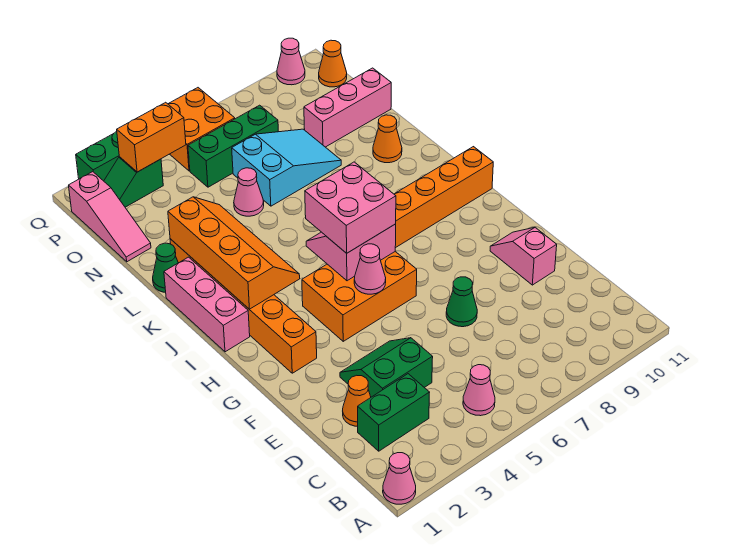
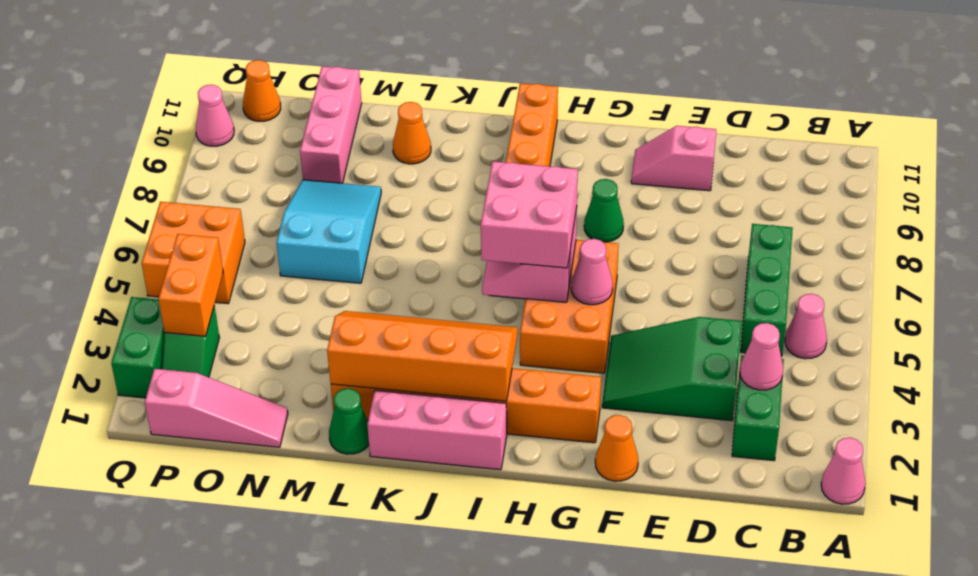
orange 1x1 cone [343,375,371,426] -> orange 1x1 cone moved to [595,415,638,481]
green 2x2 slope [340,338,433,397] -> green 2x3 slope [602,317,742,421]
green 1x1 cone [446,277,477,327] -> green 1x1 cone moved to [584,179,624,242]
pink 1x1 cone [234,168,264,216] -> pink 1x1 cone moved to [740,323,783,390]
green 1x3 brick [188,105,278,187] -> green 1x3 brick moved to [741,224,793,356]

